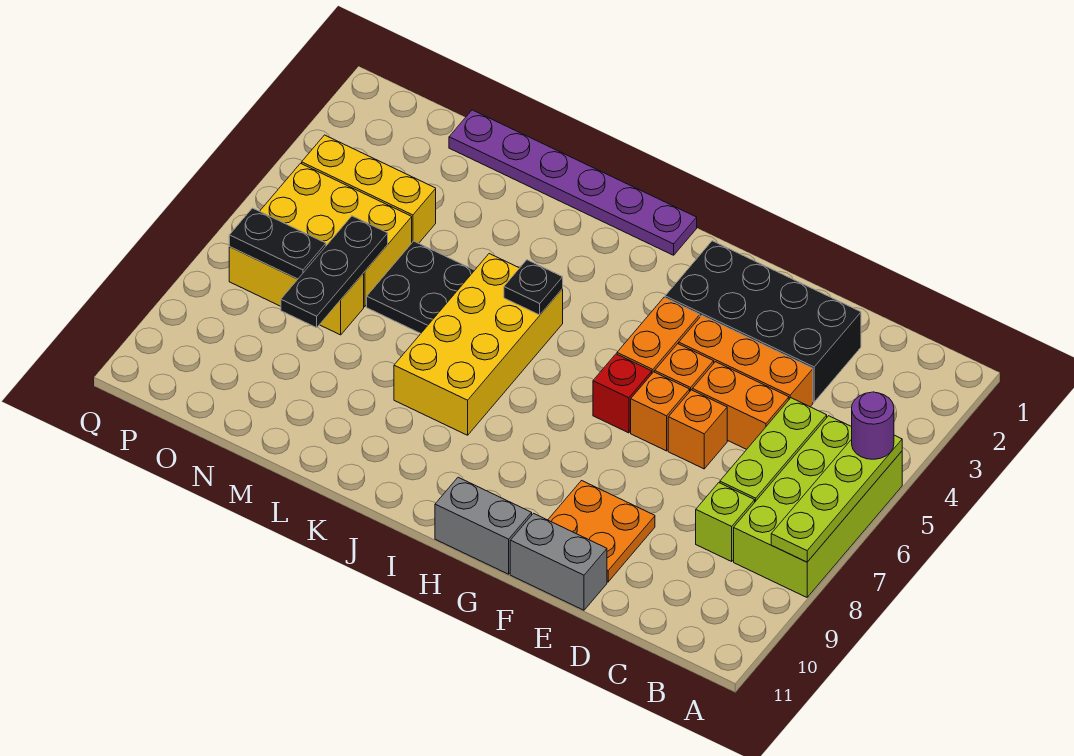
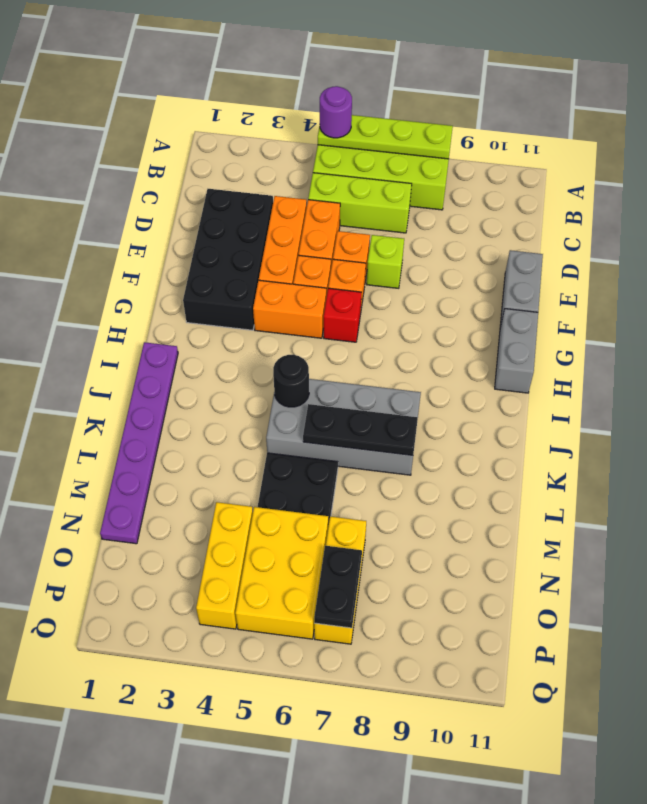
lime 1x1 brick [696,483,755,561] -> lime 1x1 brick moved to [367,235,404,288]
orange 2x2 plate [548,481,655,582] -> none
yellow 2x4 brick [394,254,563,435] -> grey 2x4 brick [266,379,421,475]
black 1x1 plate [504,260,563,315] -> black 1x1 round brick [273,355,309,407]
black 1x3 plate [281,216,388,328] -> black 1x3 plate moved to [303,404,418,455]

